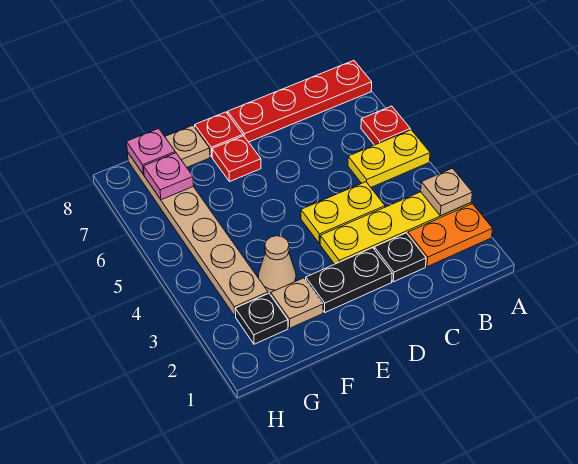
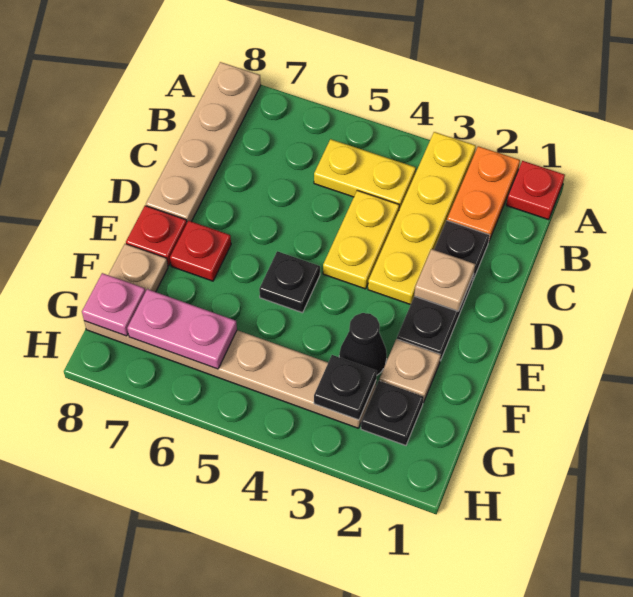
tan 1x1 plate [421,168,473,216] -> tan 1x1 plate moved to [414,249,475,311]
yellow 1x2 plate [348,130,430,187] -> yellow 1x2 plate turned to [314,139,416,210]
red 1x1 plate [361,106,410,145] -> red 1x1 plate moved to [506,161,565,220]
red 1x4 plate [228,61,372,142] -> tan 1x4 plate [146,62,261,222]
none -> black 1x1 plate [259,251,320,313]
tan 1x1 cone [258,236,296,294] -> black 1x1 cone [339,313,387,375]
none -> black 1x1 plate [314,355,377,420]
pink 1x1 plate [144,153,194,200] -> pink 1x2 plate [127,289,237,369]

